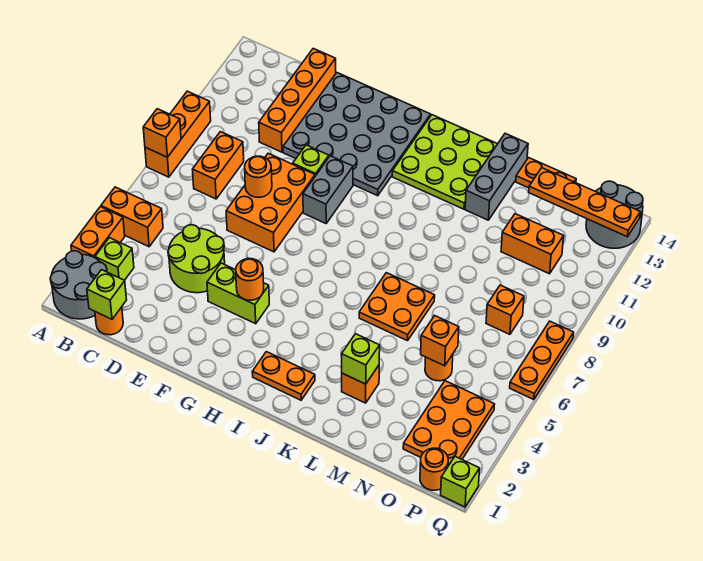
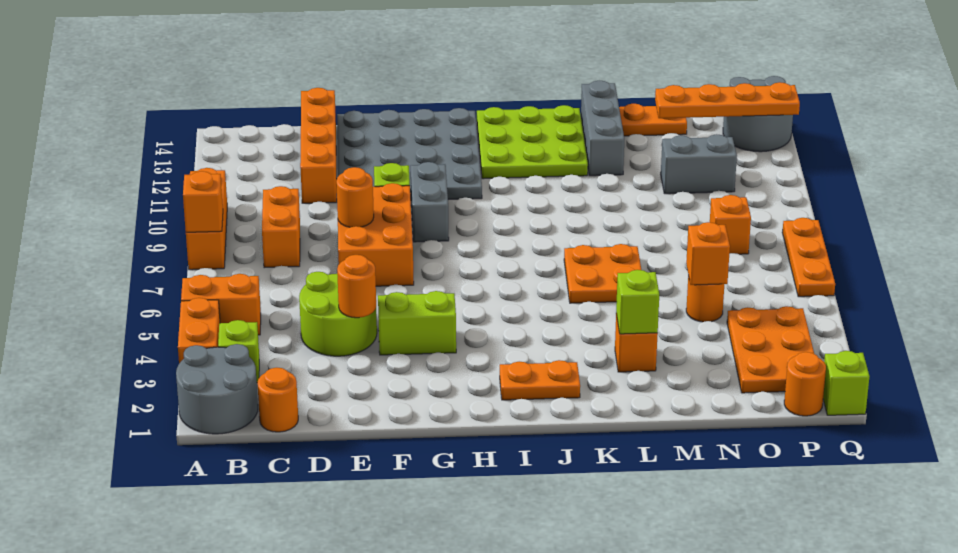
lime 1x1 brick [87,270,127,319] -> none
orange 1x1 round brick [236,259,264,300] -> orange 1x1 round brick moved to [337,255,376,318]
orange 1x2 brick [501,214,564,274] -> grey 1x2 brick [661,134,737,194]

